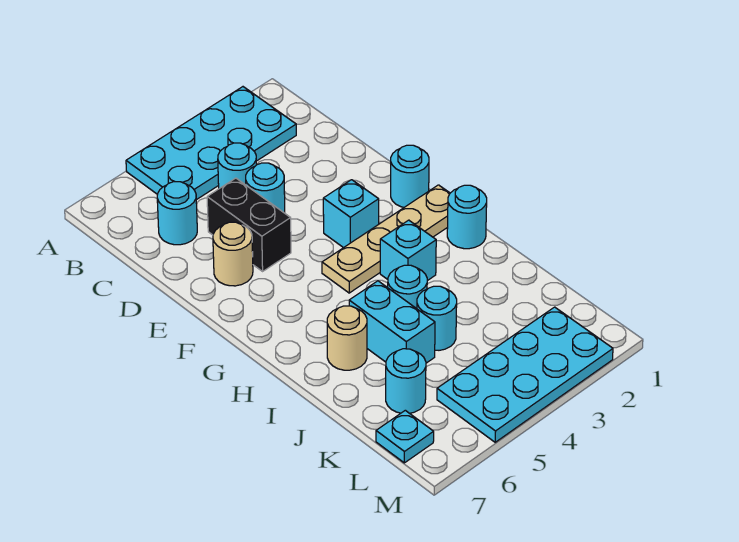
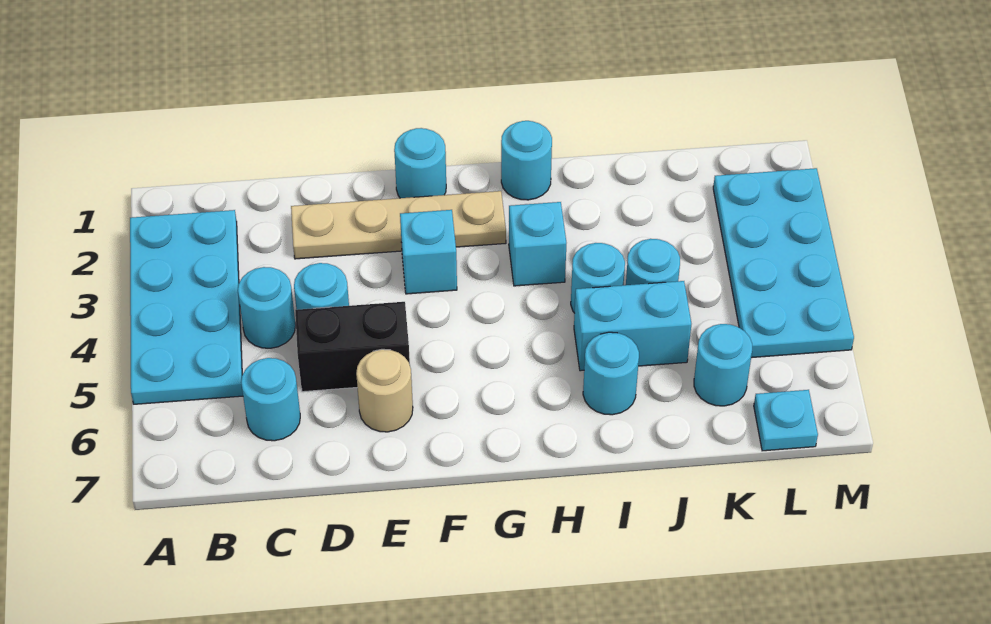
tan 1x4 plate [322,185,450,293] -> tan 1x4 plate turned to [291,191,506,259]
tan 1x1 round brick [327,306,367,370] -> cyan 1x1 round brick [583,332,639,415]

